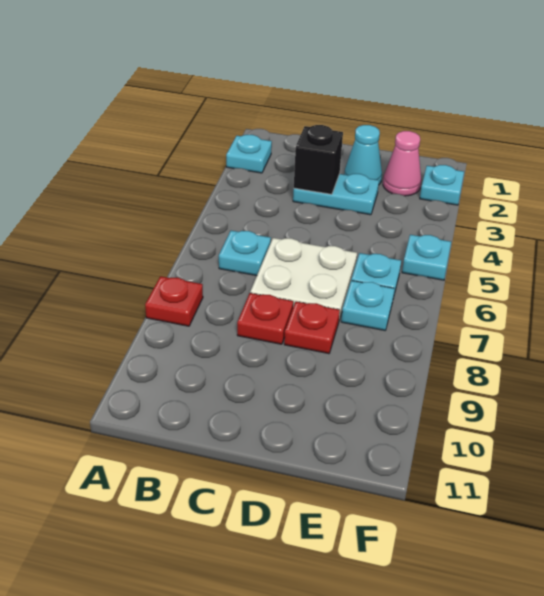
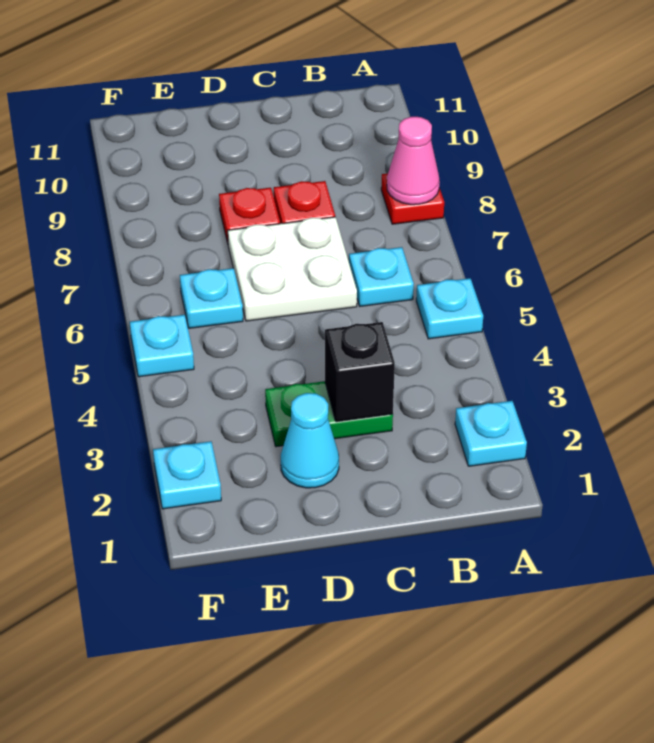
cyan 1x2 plate [293,174,379,215] -> green 1x2 plate [265,381,393,447]
pink 1x1 cone [383,131,421,196] -> pink 1x1 cone moved to [387,117,440,205]
cyan 1x1 plate [341,281,395,330] -> cyan 1x1 plate moved to [416,278,483,339]

